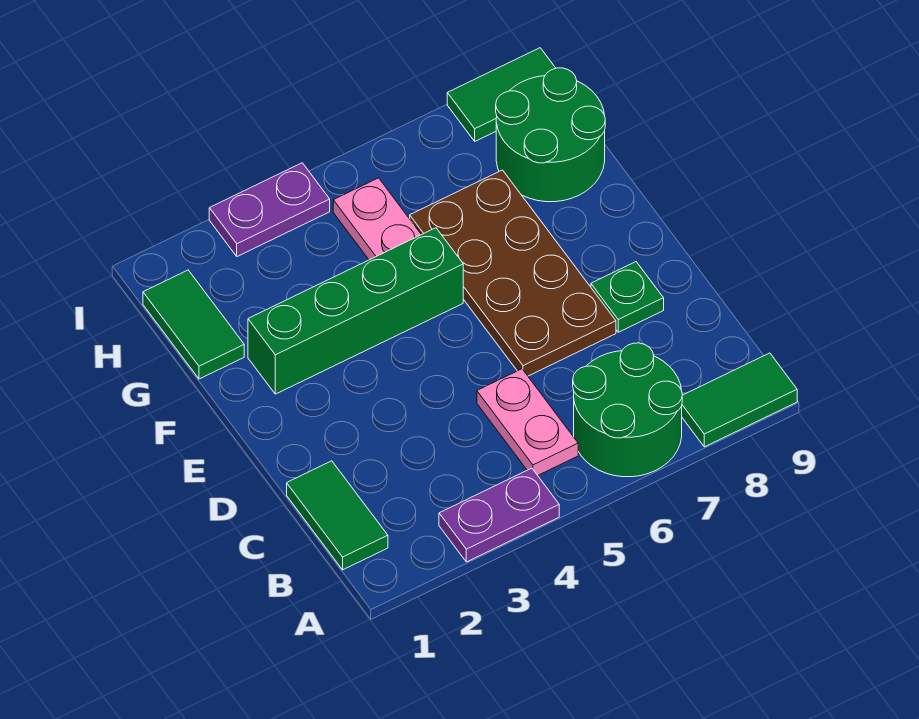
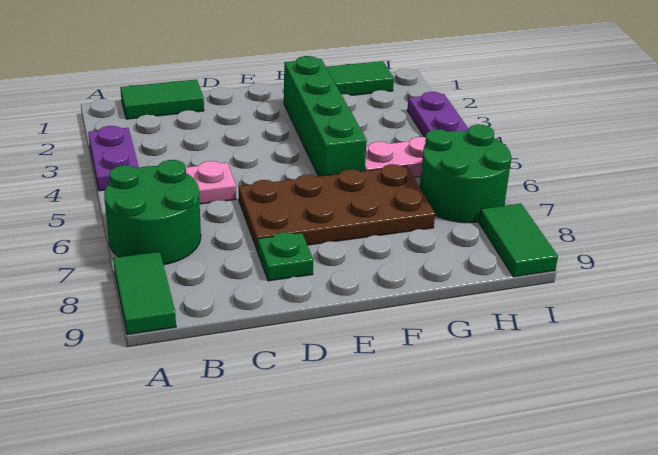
green 2x2 round brick [496,68,605,202] -> green 2x2 round brick moved to [420,125,511,223]

